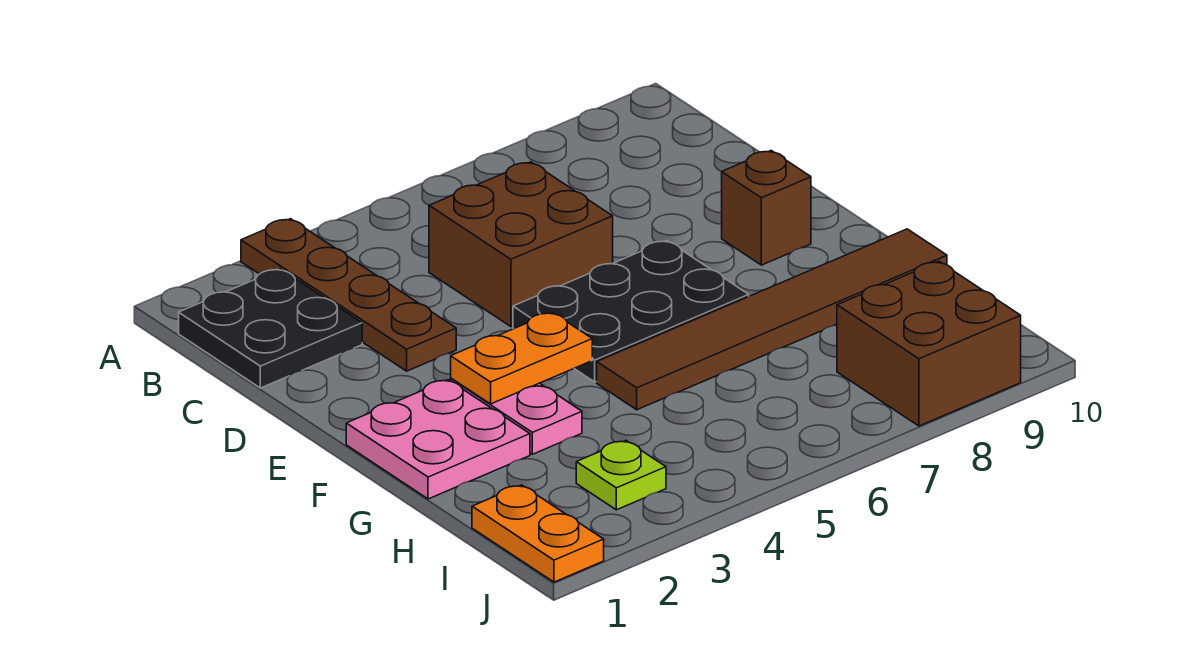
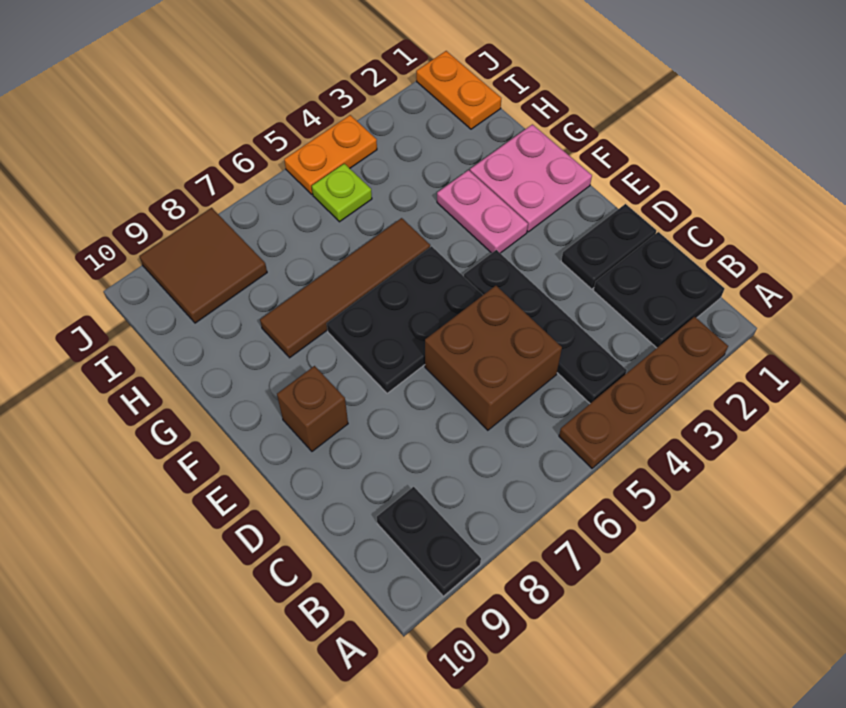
brown 1x4 plate [241,219,456,371] -> brown 1x4 plate turned to [559,317,728,468]
none -> black 1x2 plate [377,487,481,596]
none -> black 1x4 plate [464,250,627,403]
none -> black 1x2 plate [561,204,656,289]
orange 1x2 plate [451,312,592,404] -> orange 1x2 plate moved to [284,115,377,194]
brown 1x6 tile [597,229,947,410] -> brown 1x4 tile [260,218,430,358]
lime 1x1 plate [576,441,666,510] -> lime 1x1 plate moved to [312,164,372,222]
brown 2x2 brick [837,261,1021,426] -> brown 2x2 tile [139,208,267,323]

